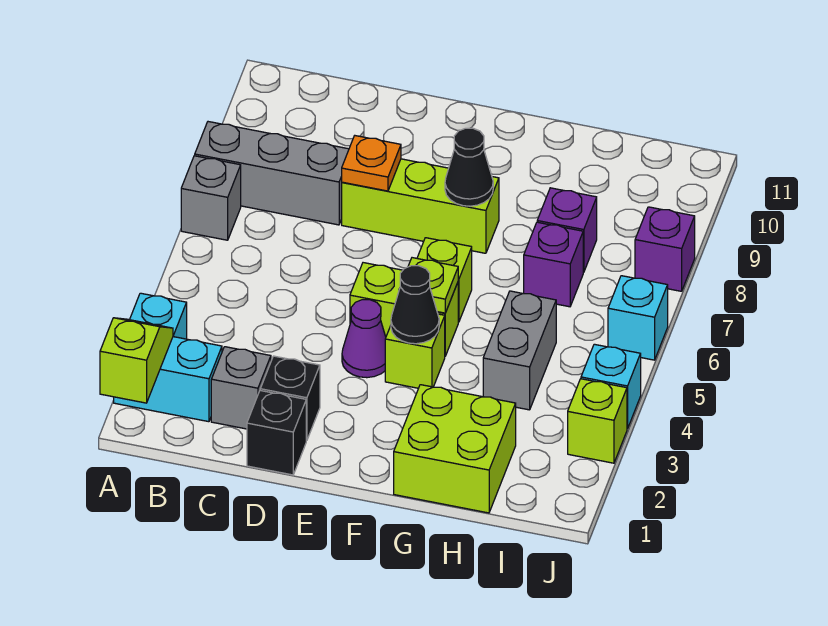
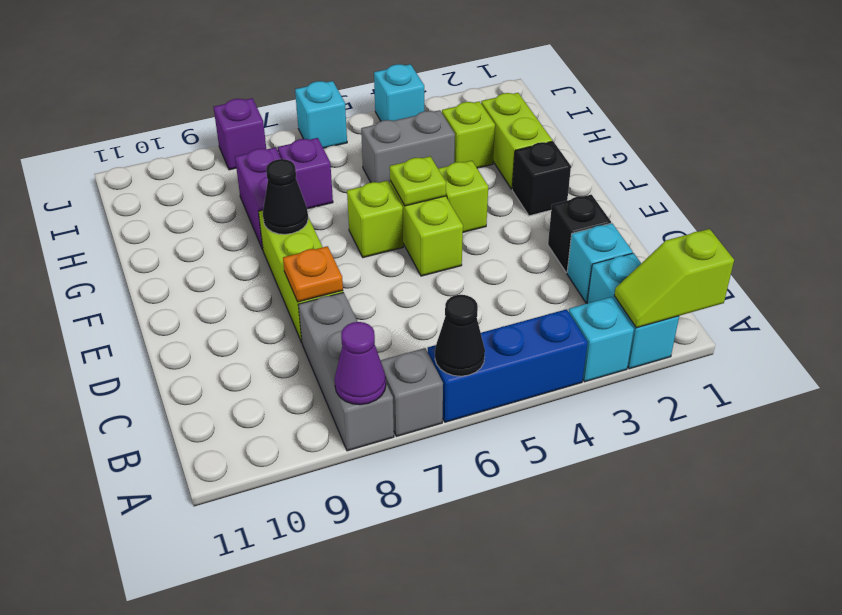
none -> blue 1x3 brick [427,309,588,422]
grey 1x1 brick [211,347,271,429] -> cyan 1x1 brick [567,223,633,303]
black 1x1 brick [247,391,306,475] -> black 1x1 brick moved to [512,141,571,216]
purple 1x1 cone [342,300,386,378] -> purple 1x1 cone moved to [335,322,386,405]
black 1x1 cone [391,266,439,344] -> black 1x1 cone moved to [435,295,485,376]
lime 2x2 brick [394,385,516,513] -> lime 1x2 brick [481,93,552,189]
purple 1x1 brick [537,188,597,272] -> purple 1x2 brick [235,147,281,250]
lime 1x1 brick [568,379,627,463] -> lime 1x1 brick moved to [442,101,495,168]

